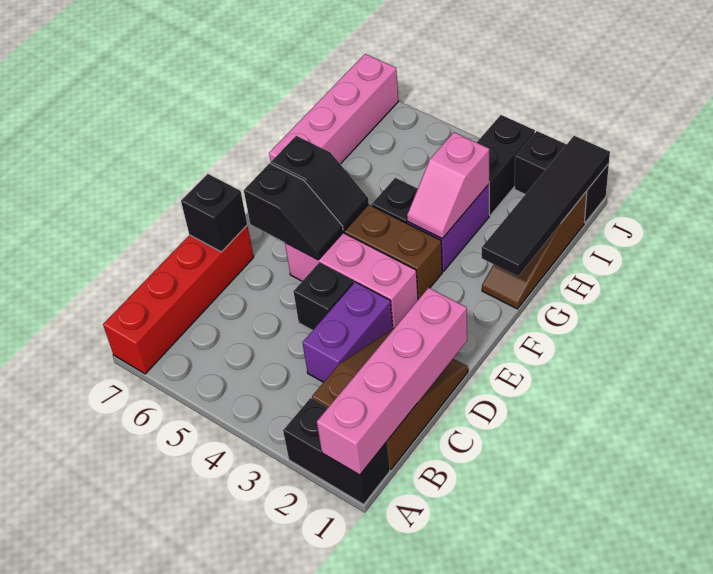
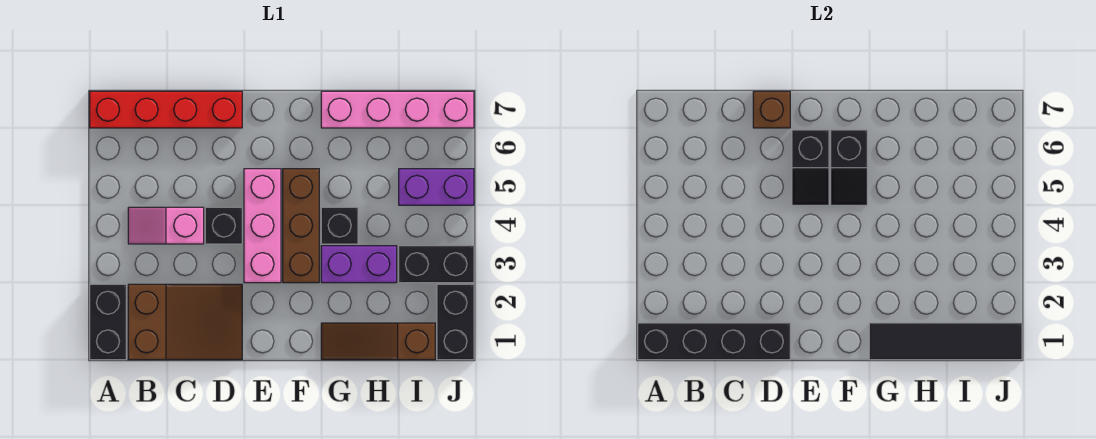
pink 1x4 brick [317,288,467,475] -> black 1x4 brick [638,323,790,360]
purple 1x2 brick [303,282,393,382] -> purple 1x2 brick moved to [399,169,474,205]
black 1x1 brick [181,174,247,252] -> brown 1x1 brick [753,91,790,128]
pink 1x2 slope [407,132,489,239] -> pink 1x2 slope moved to [128,207,204,244]

